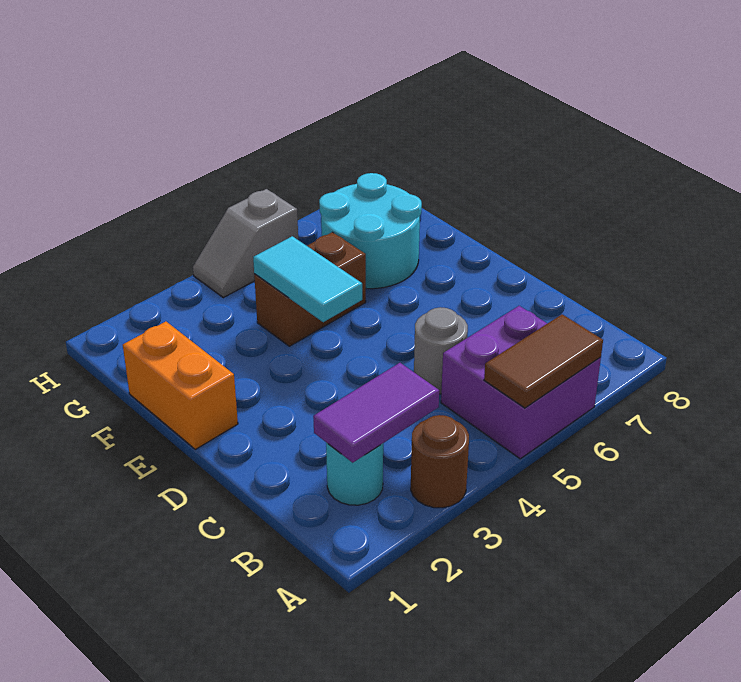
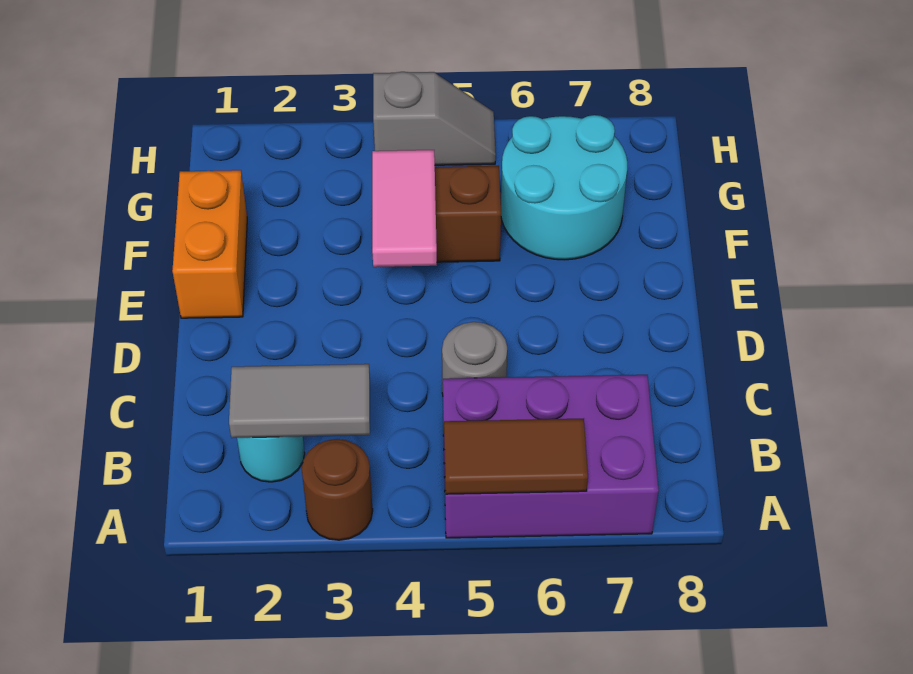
purple 2x2 brick [441,306,601,459] -> purple 2x3 brick [443,375,659,538]
purple 1x2 tile [313,363,439,463] -> grey 1x2 tile [229,364,370,438]
cyan 1x2 tile [253,236,362,322] -> pink 1x2 tile [372,150,437,267]
grey 1x2 slope [193,189,298,298] -> grey 1x2 slope turned to [373,72,496,165]

